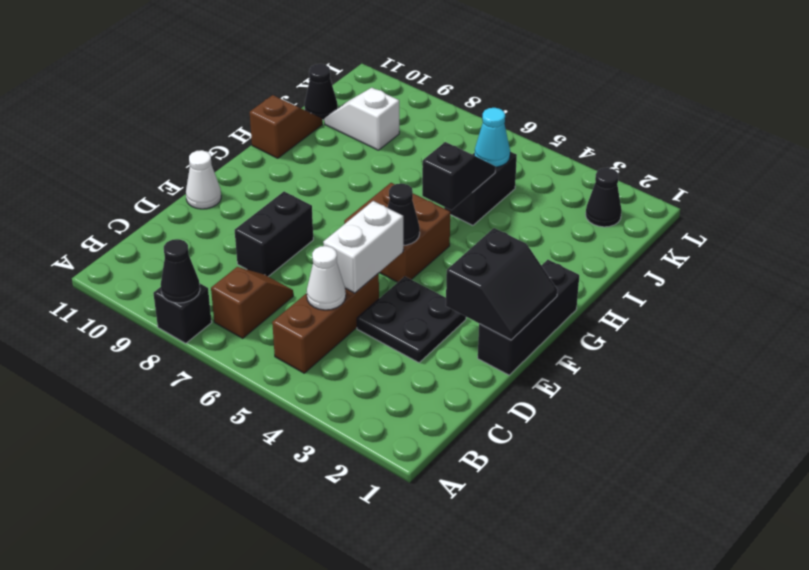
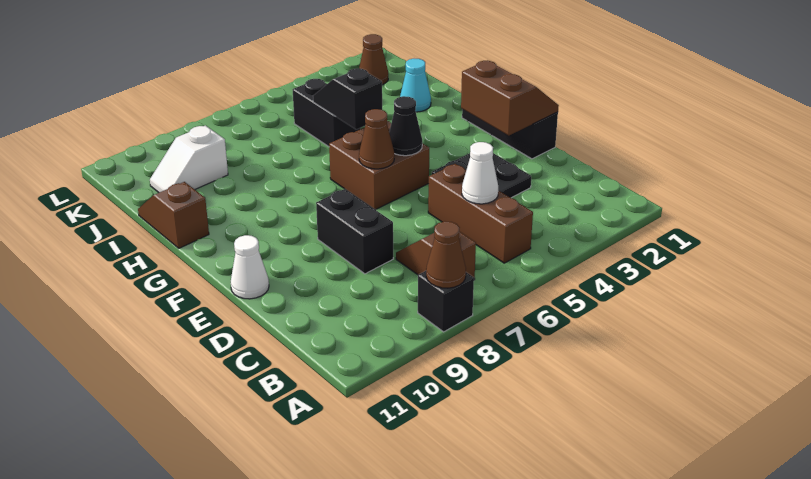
black 1x1 cone [161,239,200,303] -> brown 1x1 cone [426,221,466,288]
white 1x2 brick [323,201,403,293] -> none
black 2x2 slope [446,228,557,340] -> brown 2x2 slope [461,61,559,135]
none -> brown 1x1 cone [359,109,394,169]
cyan 1x1 cone [474,108,510,167] -> cyan 1x1 cone moved to [400,59,431,112]
black 1x1 cone [304,64,338,120] -> none
black 1x1 cone [586,168,622,227] -> brown 1x1 cone [359,34,388,85]

